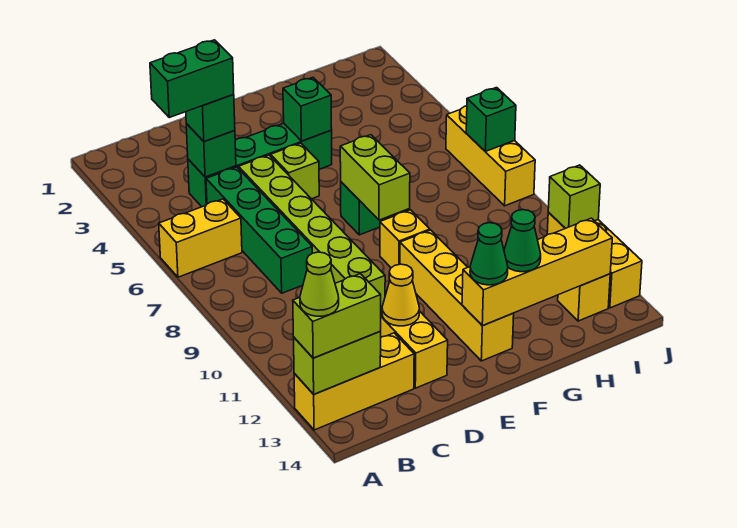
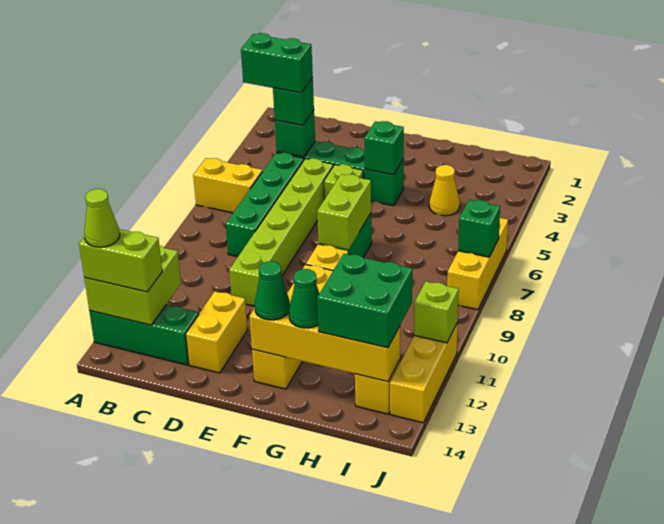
yellow 1x3 brick [294,333,414,430] -> green 1x3 brick [89,305,199,365]
lime 1x2 brick [293,332,381,394] -> lime 2x2 brick [84,245,181,325]
yellow 1x1 cone [382,264,419,326] -> yellow 1x1 cone moved to [429,165,460,216]
none -> green 2x2 brick [317,254,412,348]

